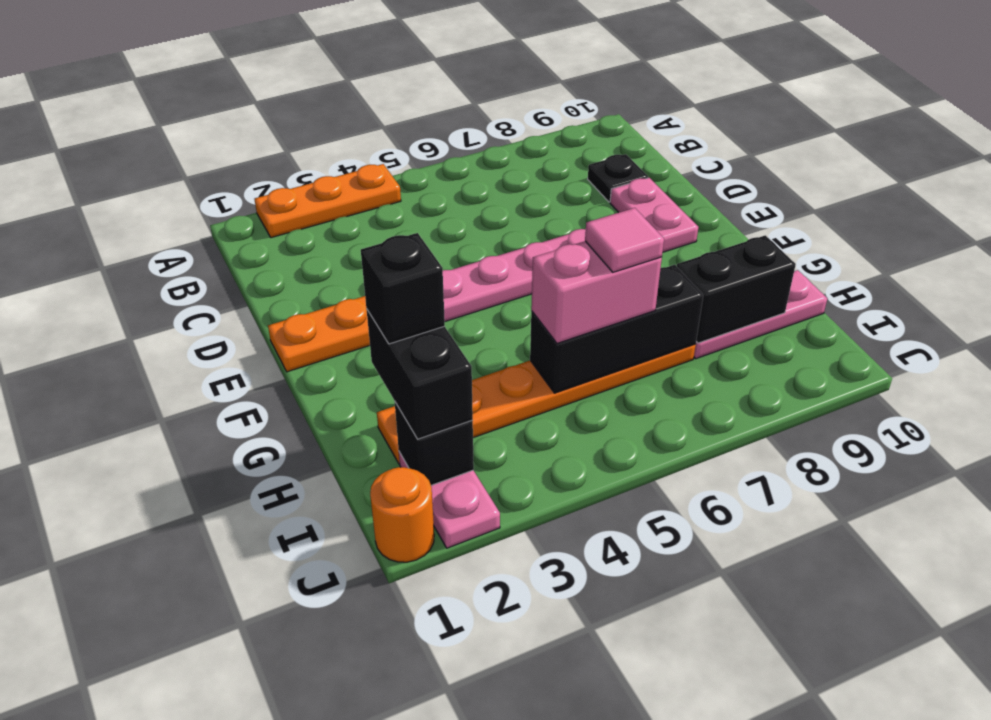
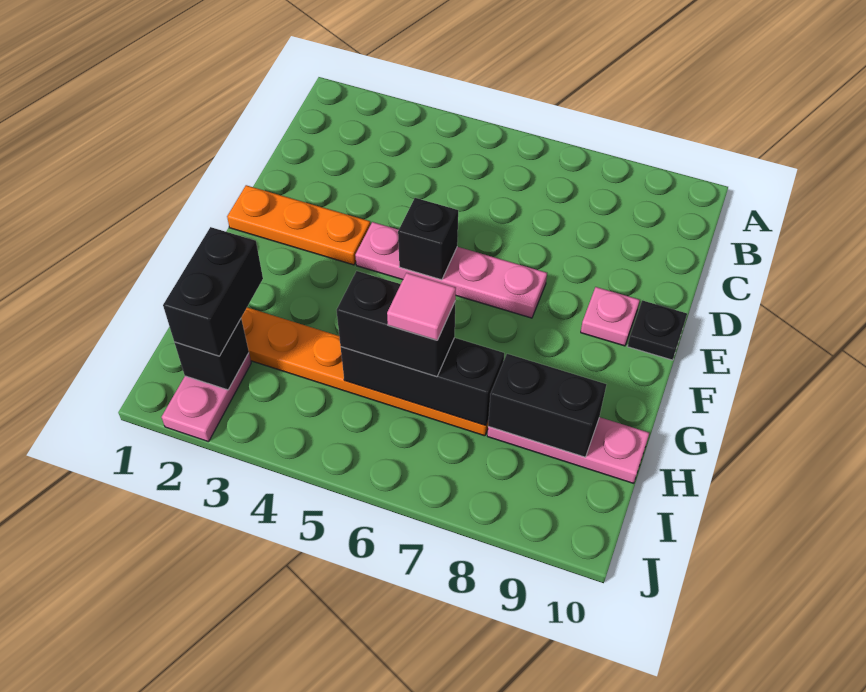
orange 1x3 plate [254,164,401,238] -> none
black 1x1 plate [588,154,648,202] -> black 1x1 plate moved to [628,300,687,360]
pink 1x2 plate [610,178,698,252] -> pink 1x1 plate [581,287,640,346]
black 1x1 brick [361,233,445,344] -> black 1x1 brick moved to [398,198,458,280]
pink 1x2 brick [531,241,662,343] -> black 1x2 brick [337,271,455,377]
orange 1x1 round brick [370,467,434,562] -> none

